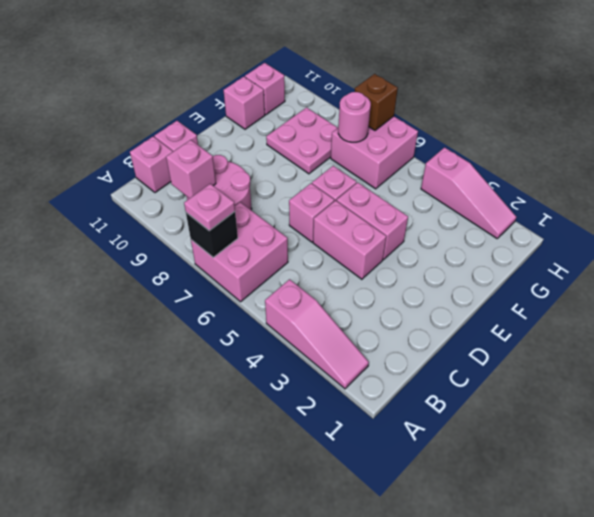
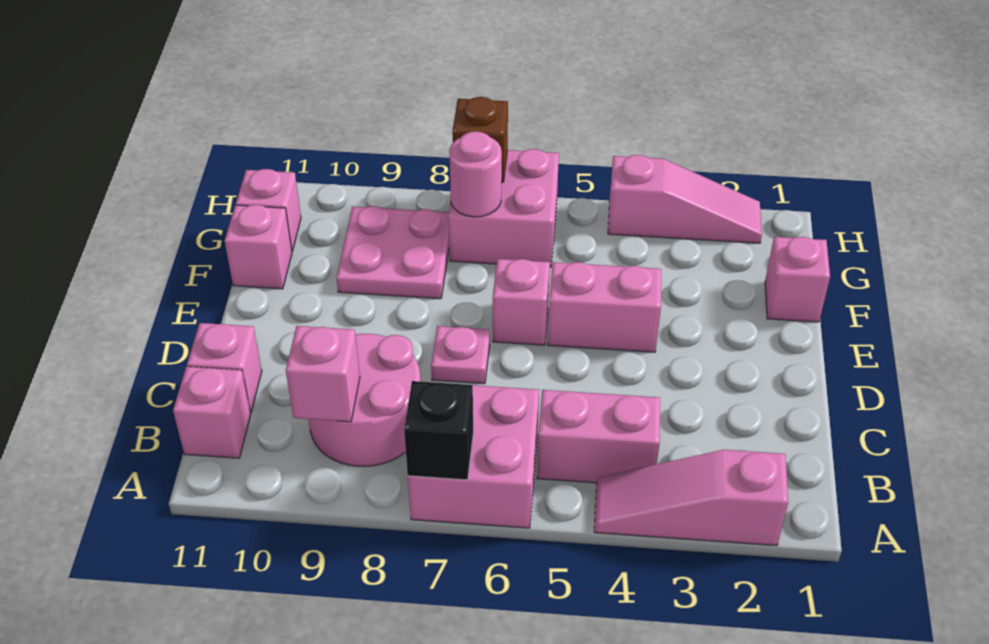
pink 1x3 slope [265,279,369,389] -> pink 1x3 slope turned to [594,450,788,546]
pink 1x1 plate [184,184,235,231] -> pink 1x1 plate moved to [431,326,490,384]
pink 1x2 brick [313,200,386,279] -> pink 1x2 brick moved to [537,390,660,483]
pink 1x1 brick [289,183,334,242] -> pink 1x1 brick moved to [765,237,830,322]

